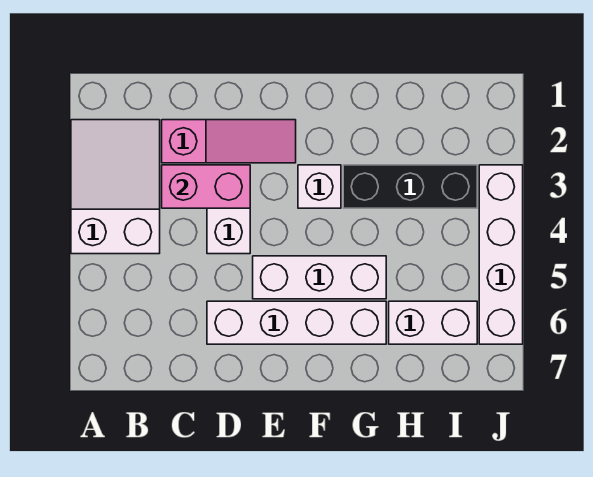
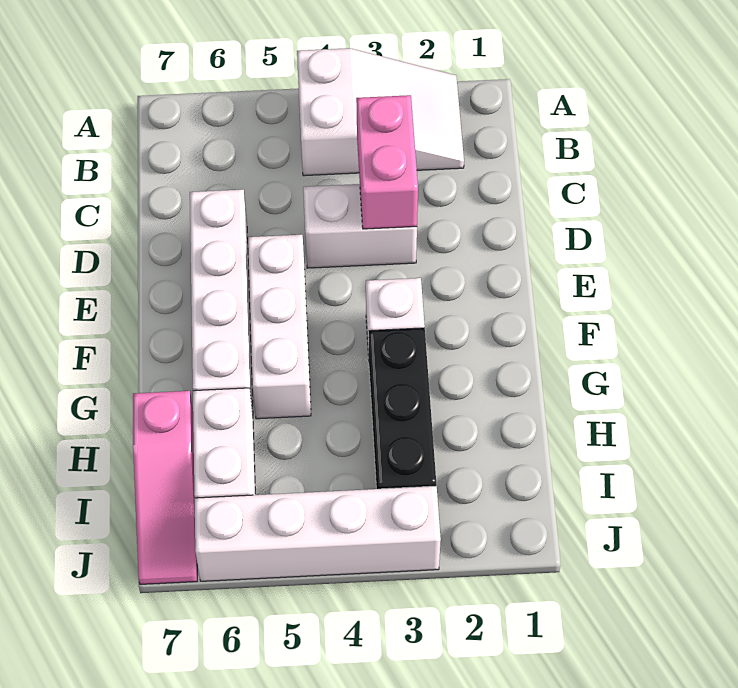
pink 1x3 slope [162,120,296,163] -> pink 1x3 slope moved to [133,391,197,584]

